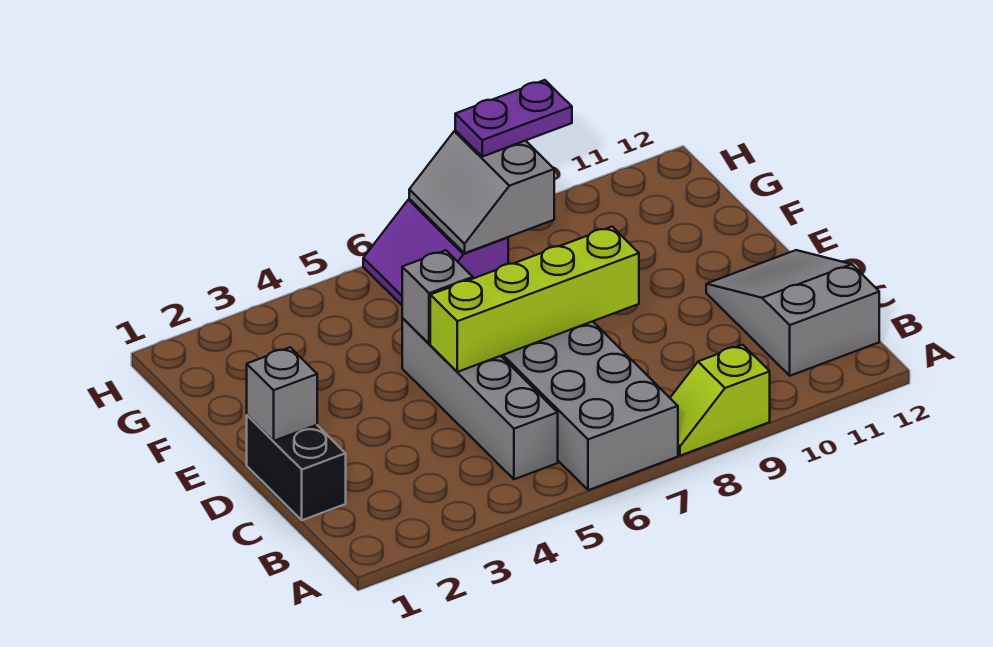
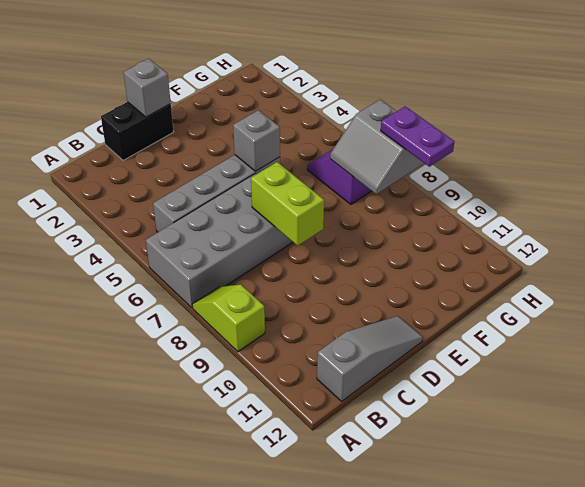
grey 2x3 slope [706,250,879,376] -> grey 1x3 slope [317,316,423,401]
lime 1x4 brick [430,227,639,372] -> lime 1x2 brick [251,162,324,246]
grey 2x2 slope [409,131,554,253] -> grey 2x2 slope turned to [330,100,424,194]

